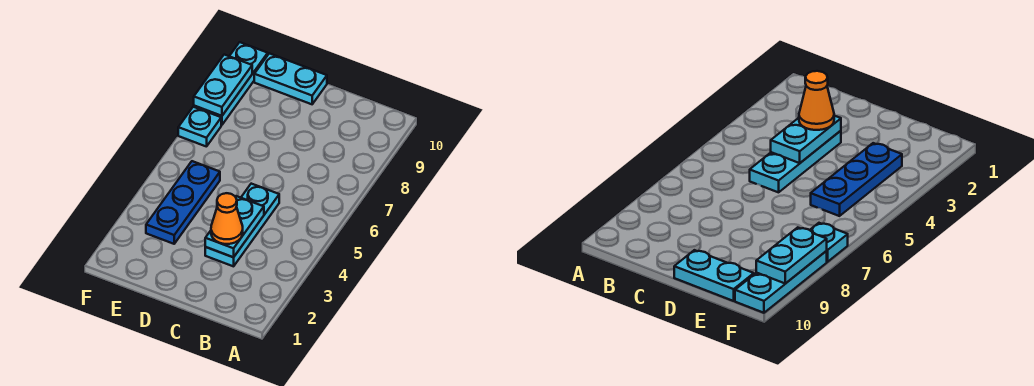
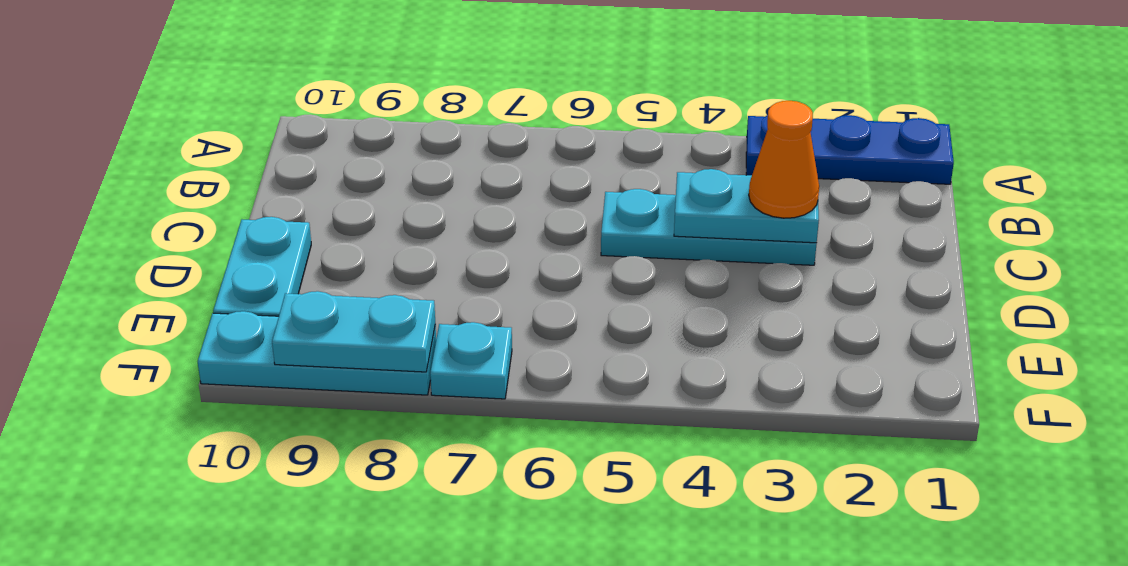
blue 1x3 plate [146,161,220,244] -> blue 1x3 plate moved to [746,115,954,184]

